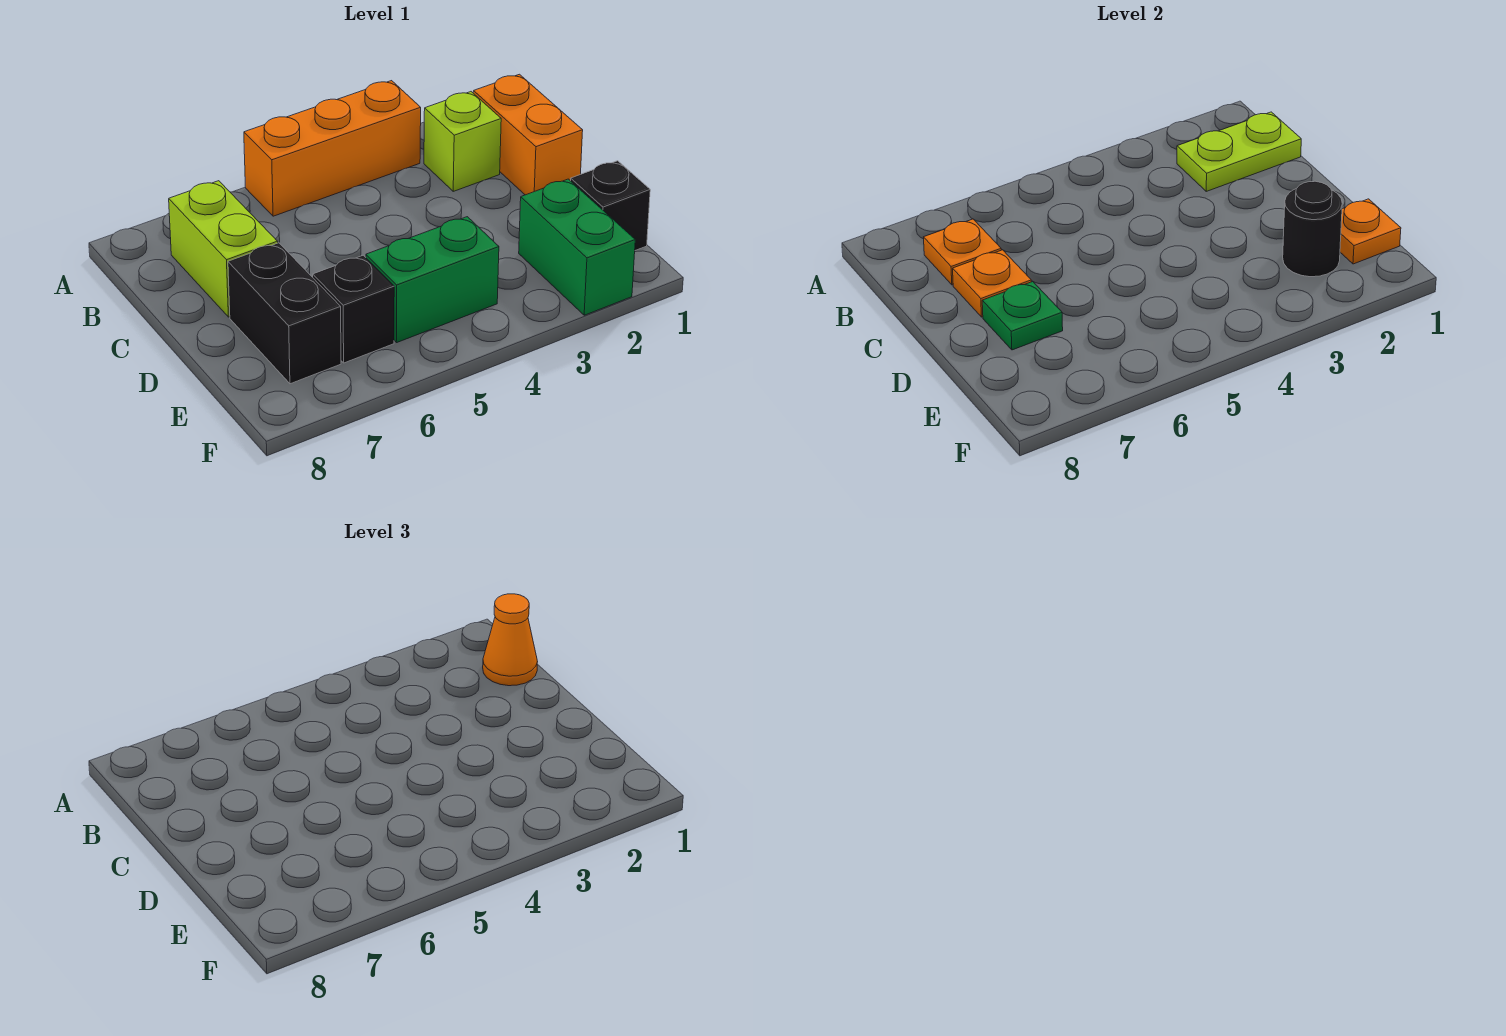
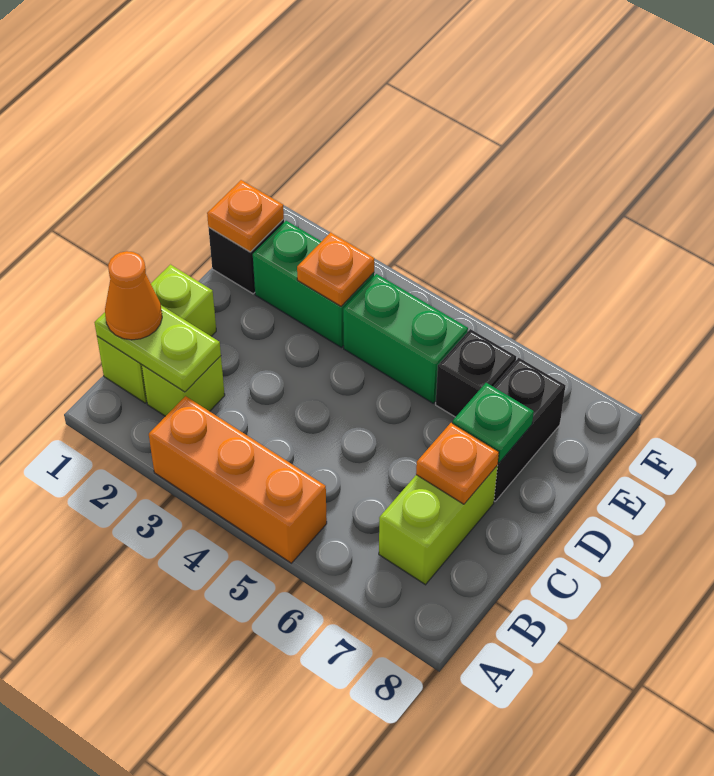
orange 1x2 brick [473,74,583,195] -> lime 1x2 brick [97,265,216,403]
orange 1x1 plate [924,219,1001,285] -> orange 1x1 plate moved to [297,232,374,306]
green 1x2 brick [519,179,635,315] -> green 1x2 brick turned to [253,221,374,348]
black 1x1 round brick [1283,181,1342,277] -> none

